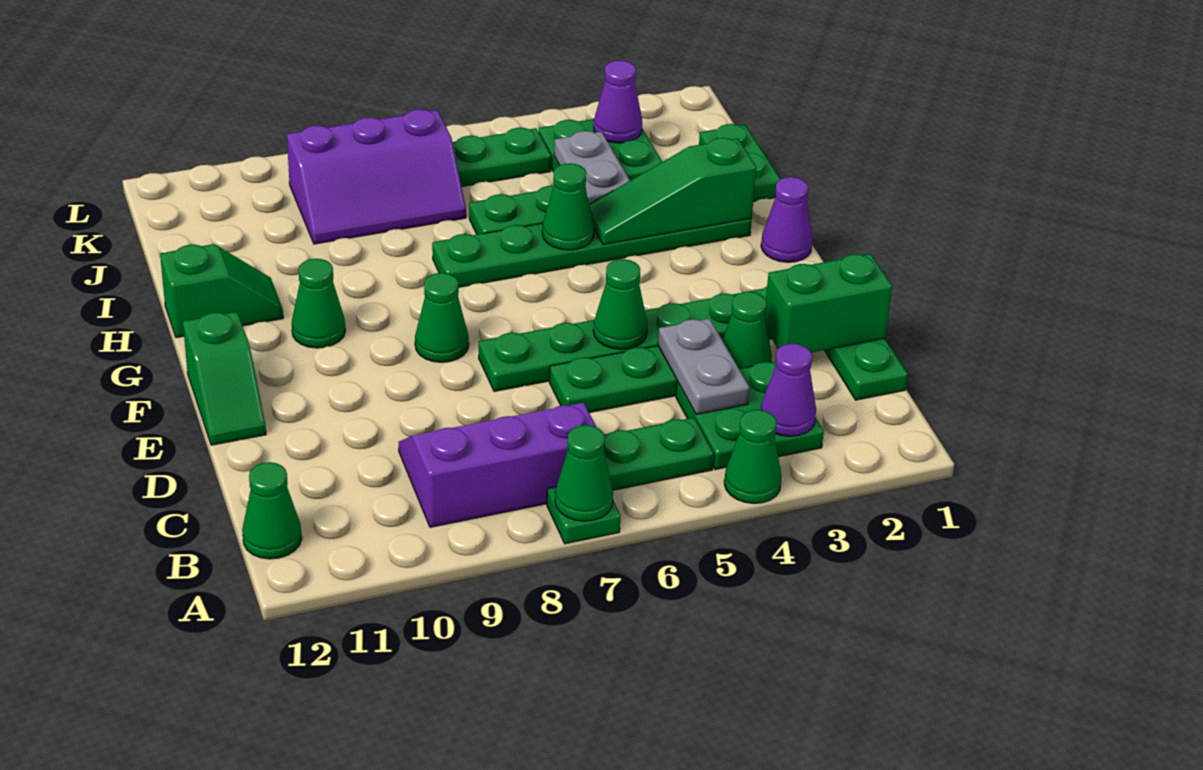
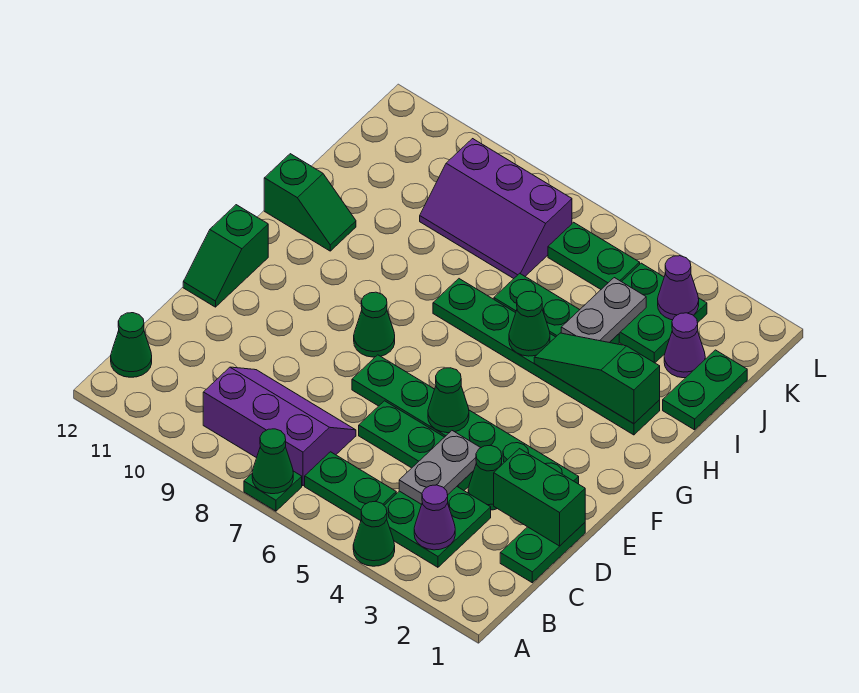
purple 1x1 cone [761,177,812,262] -> purple 1x1 cone moved to [664,313,705,378]
green 1x1 cone [292,259,345,348] -> none

